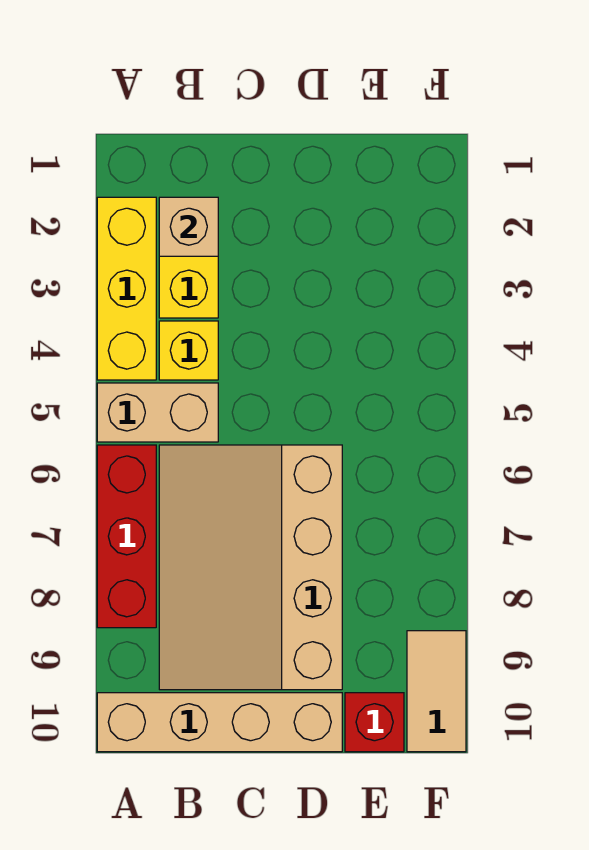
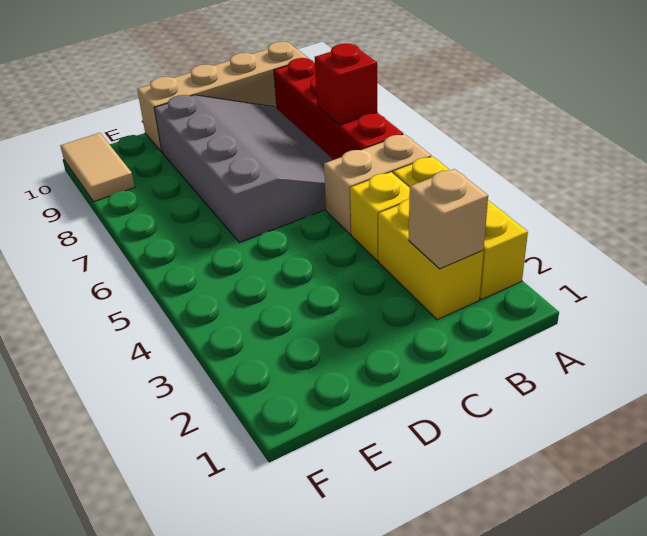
red 1x3 brick [97,445,156,628] -> red 1x4 brick [274,58,403,160]
tan 3x4 slope [159,445,342,690] -> grey 3x4 slope [154,95,333,243]
red 1x1 brick [345,693,404,752] -> red 1x1 brick moved to [315,44,377,125]

